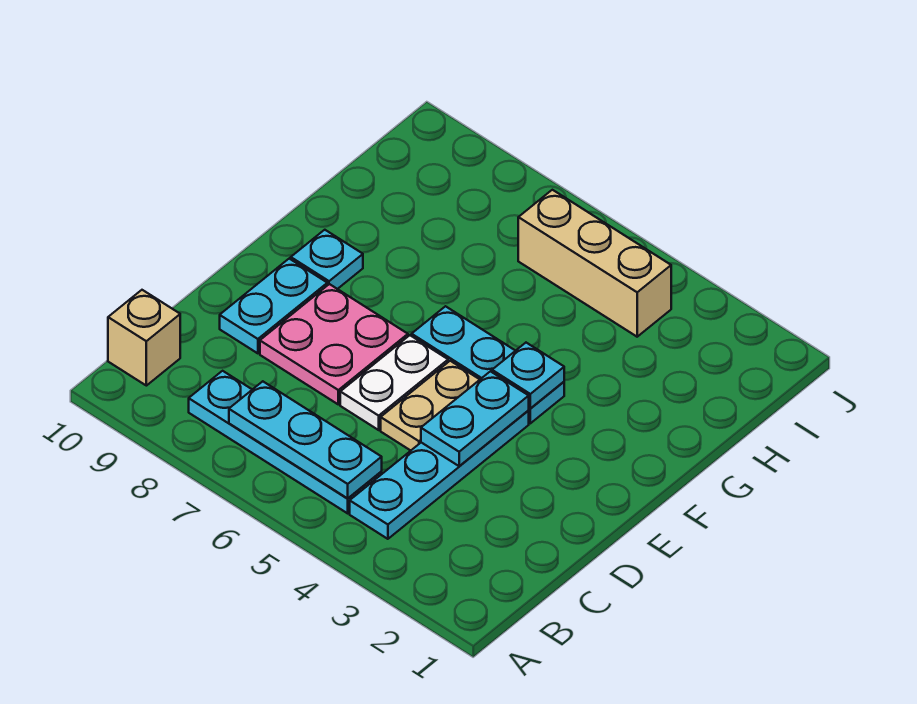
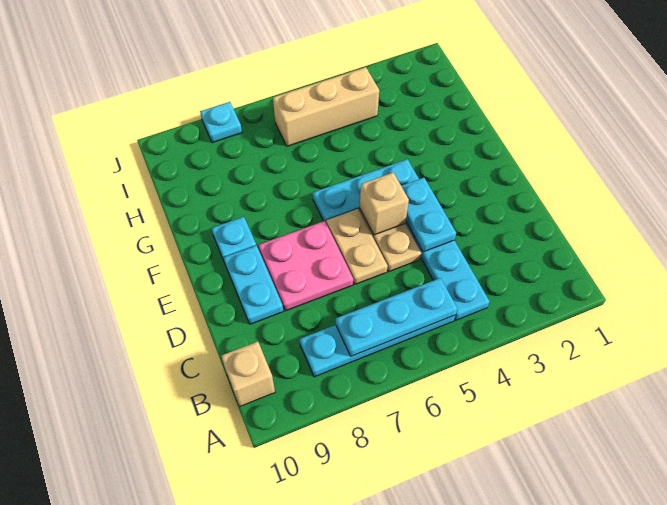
white 1x2 plate [340,335,448,430] -> tan 1x2 plate [326,209,388,284]
none -> tan 1x1 brick [360,172,409,235]
cyan 1x1 plate [492,343,564,409] -> cyan 1x1 plate moved to [200,102,242,143]

